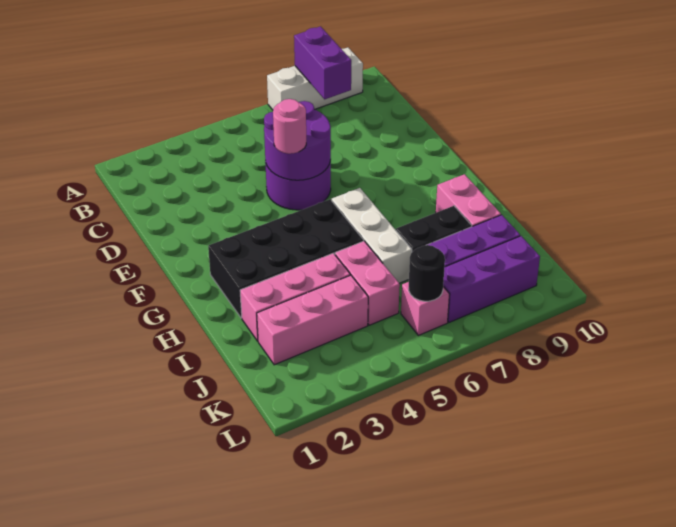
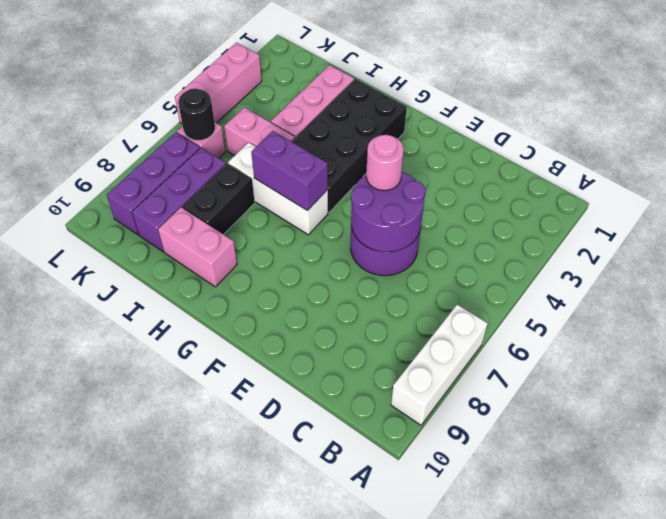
purple 1x2 brick [294,26,351,99] -> purple 1x2 brick moved to [251,131,328,211]
pink 1x3 brick [257,275,368,365] -> pink 1x3 brick moved to [175,43,262,123]

